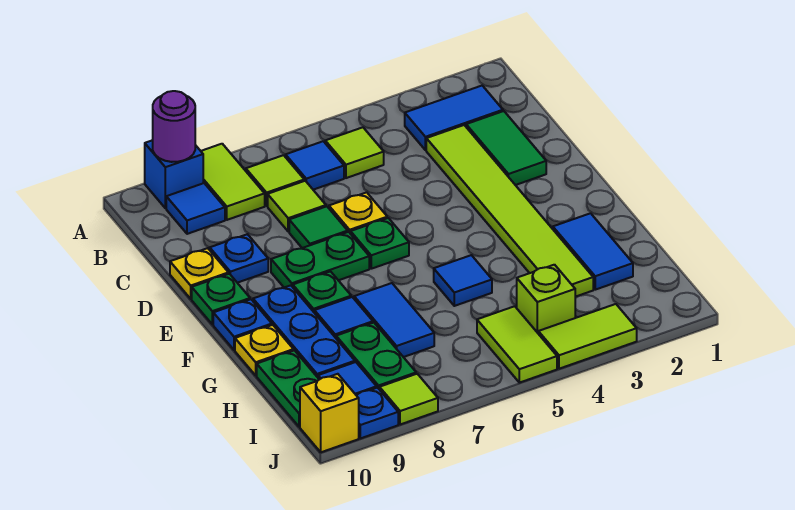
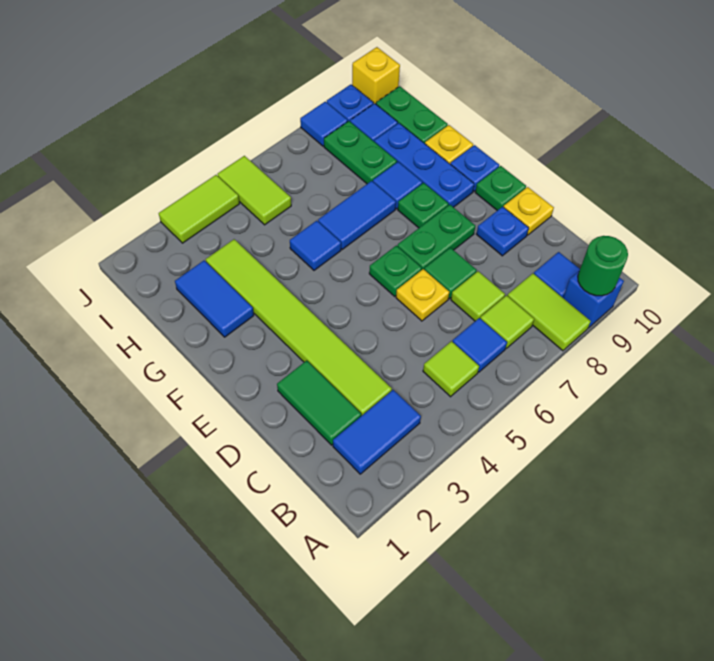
purple 1x1 round brick [153,91,195,162] -> green 1x1 round brick [578,236,628,296]
blue 1x2 tile [354,283,434,357] -> blue 1x2 tile turned to [318,181,396,249]
lime 1x1 brick [517,265,575,333] -> none
lime 1x1 tile [380,374,438,425] -> blue 1x1 tile [300,102,348,146]

